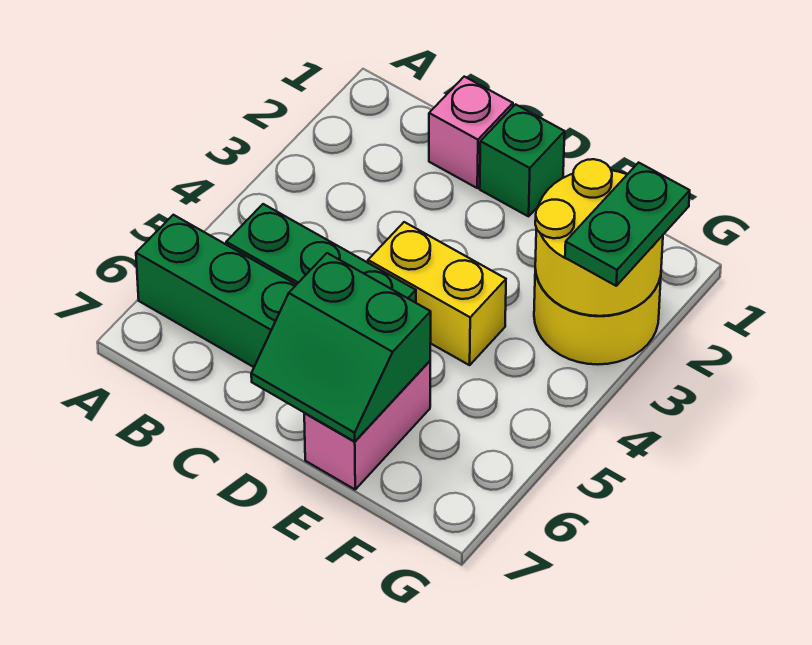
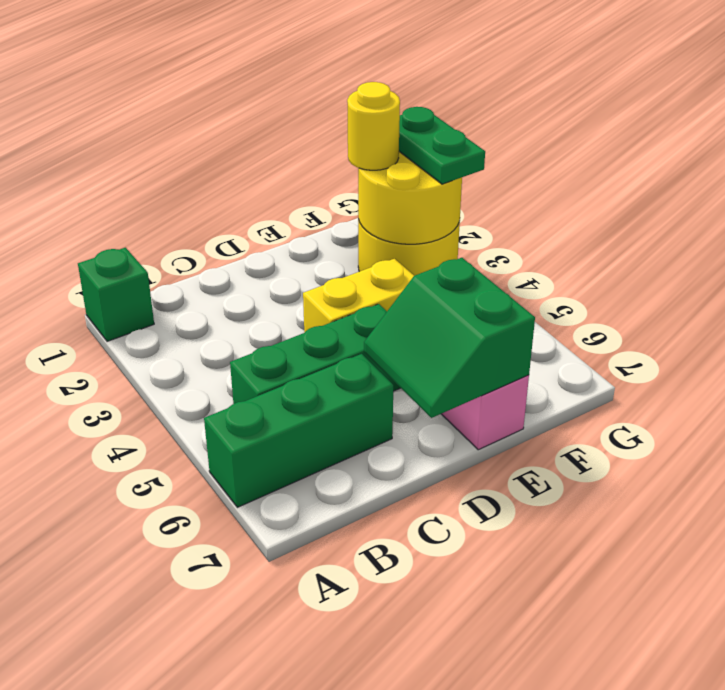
pink 1x1 brick [429,77,513,188] -> none
green 1x1 brick [480,104,565,216] -> green 1x1 brick moved to [78,248,154,341]
green 2x2 slope [251,253,431,441] -> green 2x2 slope turned to [364,258,535,418]
none -> yellow 1x1 round brick [347,82,400,170]

